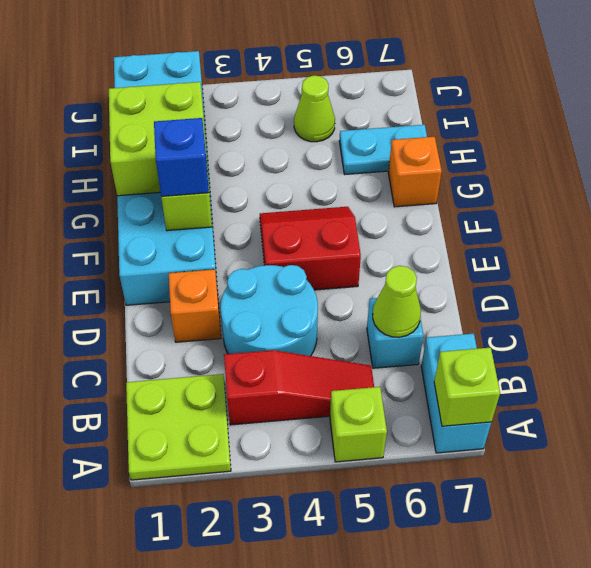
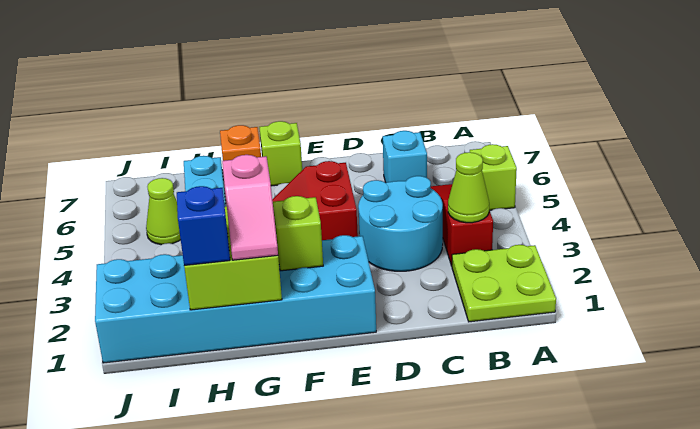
cyan 1x2 brick [421,333,491,453] -> none
lime 1x1 brick [434,348,500,426] -> lime 1x1 brick moved to [259,121,302,186]
lime 1x1 cone [373,266,421,337] -> lime 1x1 cone moved to [448,152,489,223]
orange 1x1 brick [169,269,221,342] -> none
blue 1x1 brick [154,118,209,196] -> blue 1x1 brick moved to [177,186,230,265]
none -> pink 1x2 slope [222,155,278,260]

